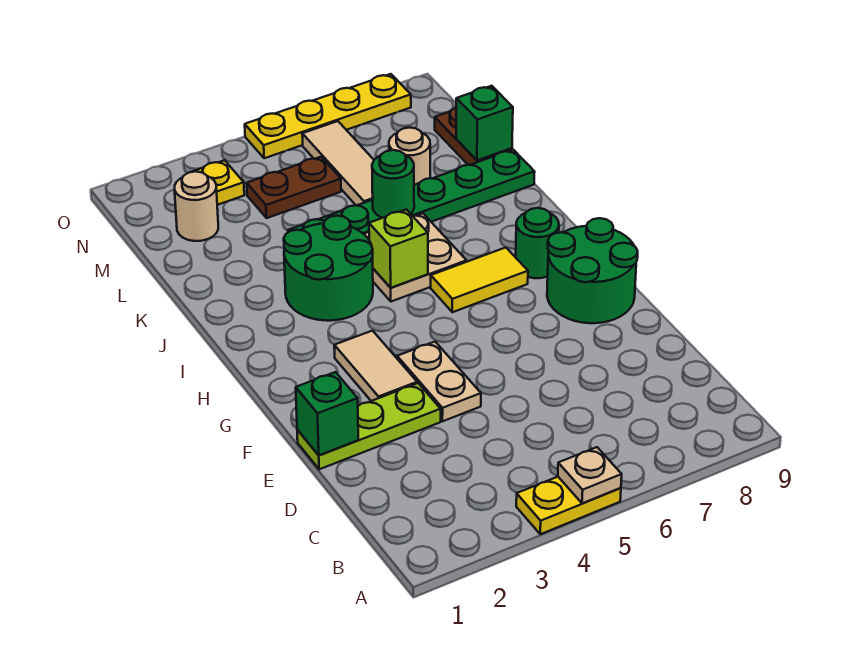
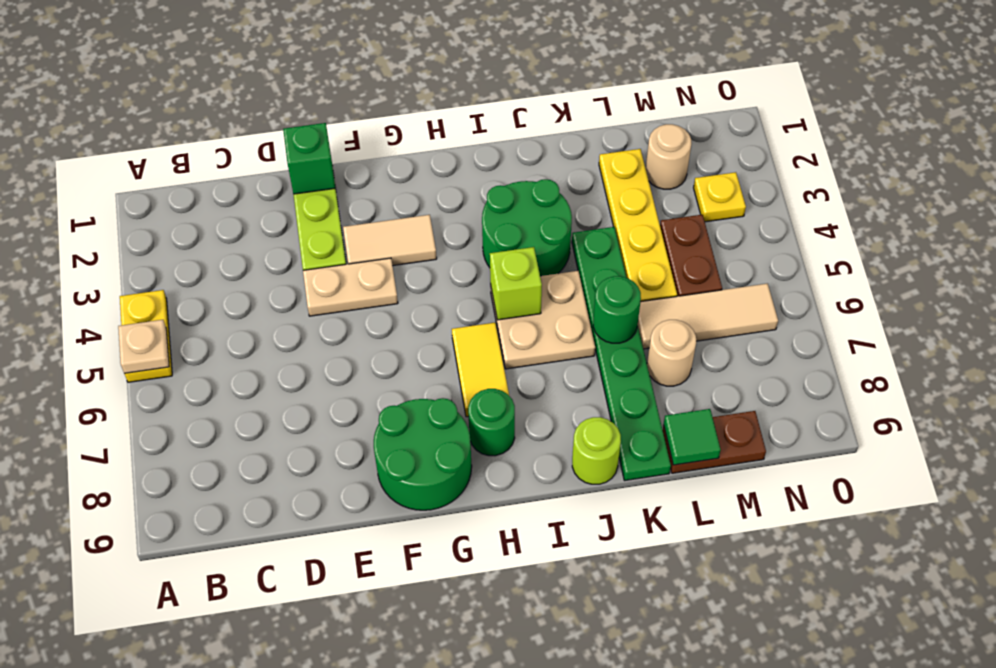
none -> lime 1x1 round brick [572,417,621,484]
green 1x1 brick [456,86,513,160] -> green 1x1 tile [664,409,721,465]
yellow 1x4 plate [245,74,411,158] -> yellow 1x4 plate moved to [599,149,677,302]

